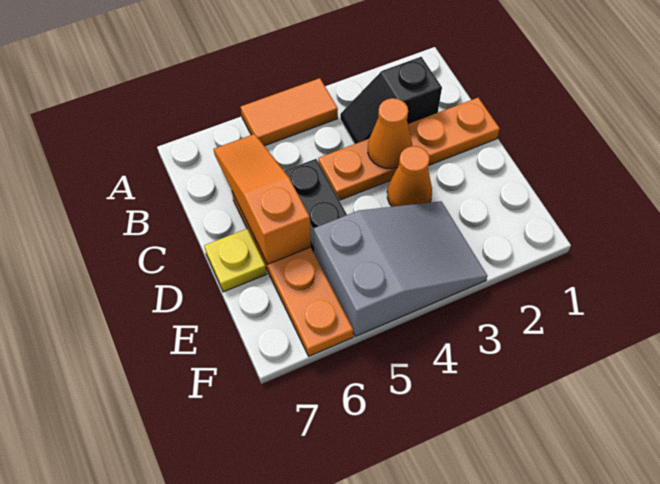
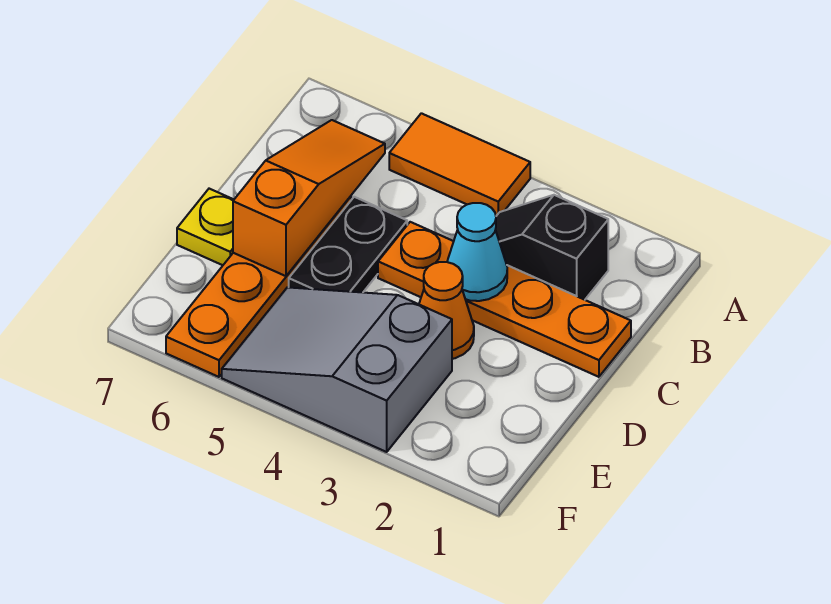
orange 1x1 cone [368,98,412,169] -> cyan 1x1 cone [447,203,507,301]
grey 2x3 slope [313,201,487,337] -> grey 2x3 slope turned to [222,287,452,452]

